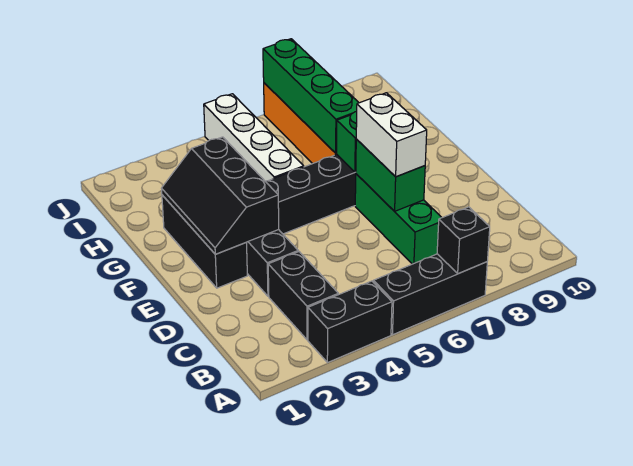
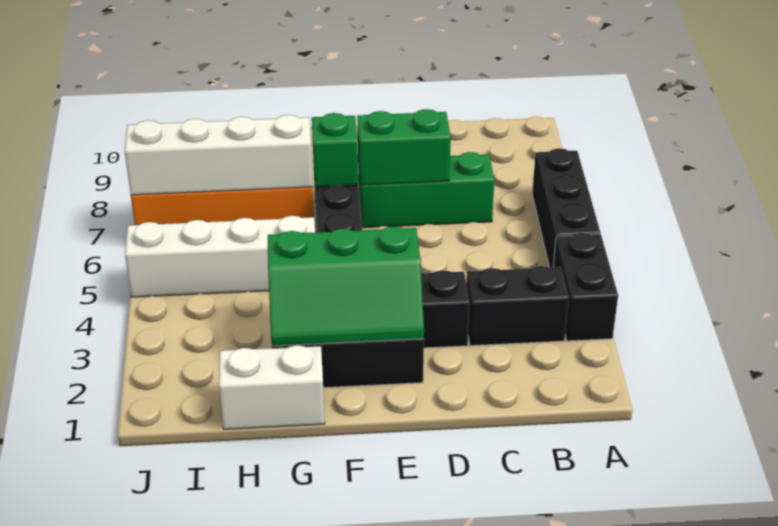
black 1x1 brick [437,207,490,274] -> none
white 1x2 brick [356,93,427,177] -> white 1x2 brick moved to [219,345,325,429]
black 2x3 slope [161,137,279,254] -> green 2x3 slope [268,226,424,346]
green 1x4 brick [263,39,359,153] -> white 1x4 brick [125,115,313,195]

